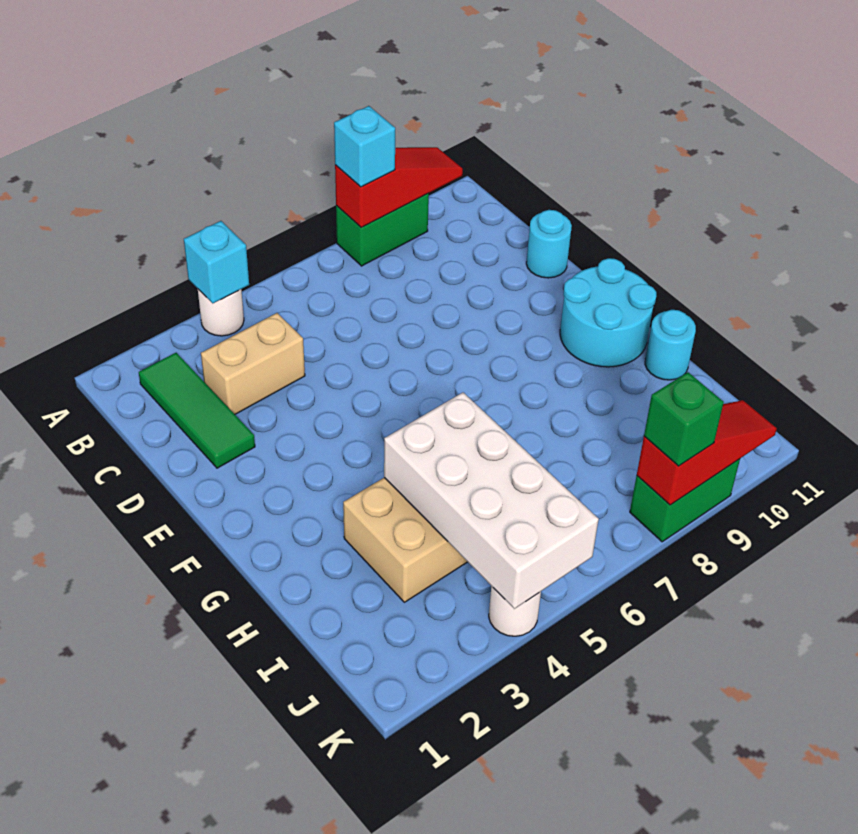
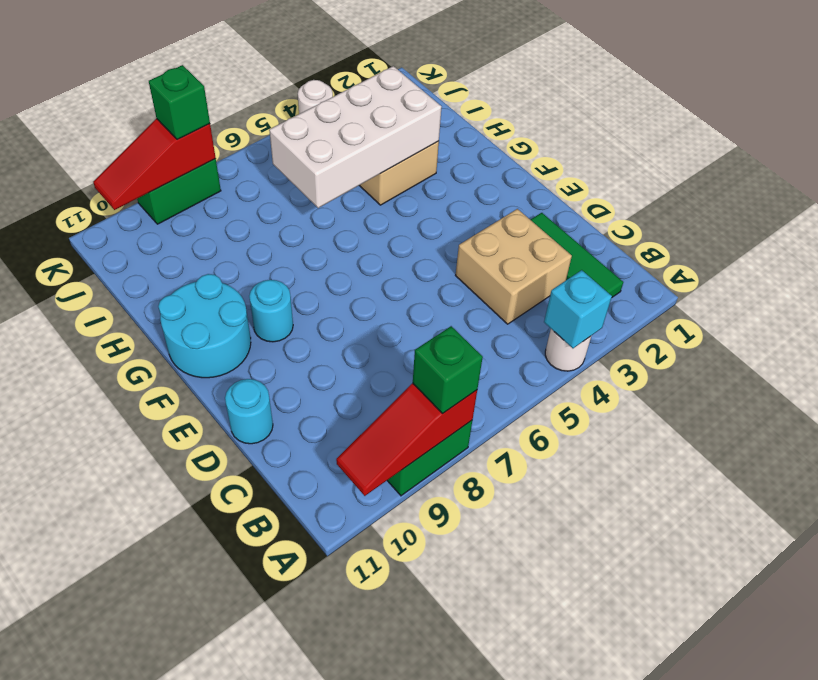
cyan 1x1 brick [334,106,395,187] -> green 1x1 brick [413,326,483,413]
tan 1x2 brick [201,313,305,414] -> tan 2x2 brick [456,209,572,324]
white 2x4 brick [384,392,599,609] -> white 2x4 brick turned to [269,66,441,208]
cyan 1x1 round brick [645,310,696,380] -> cyan 1x1 round brick moved to [249,280,293,342]

